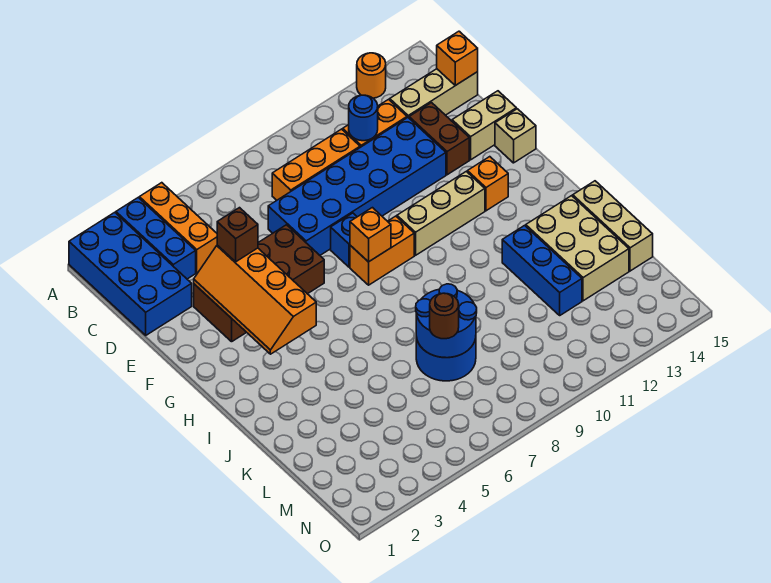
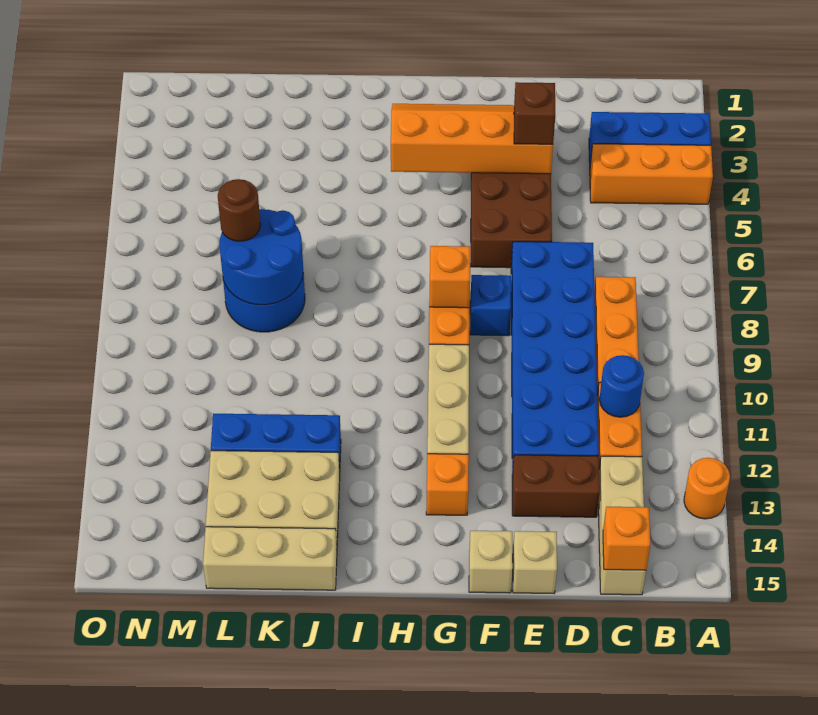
blue 2x4 brick [69,212,192,335] -> none
tan 1x2 brick [452,91,516,160] -> tan 1x1 brick [513,531,557,593]

